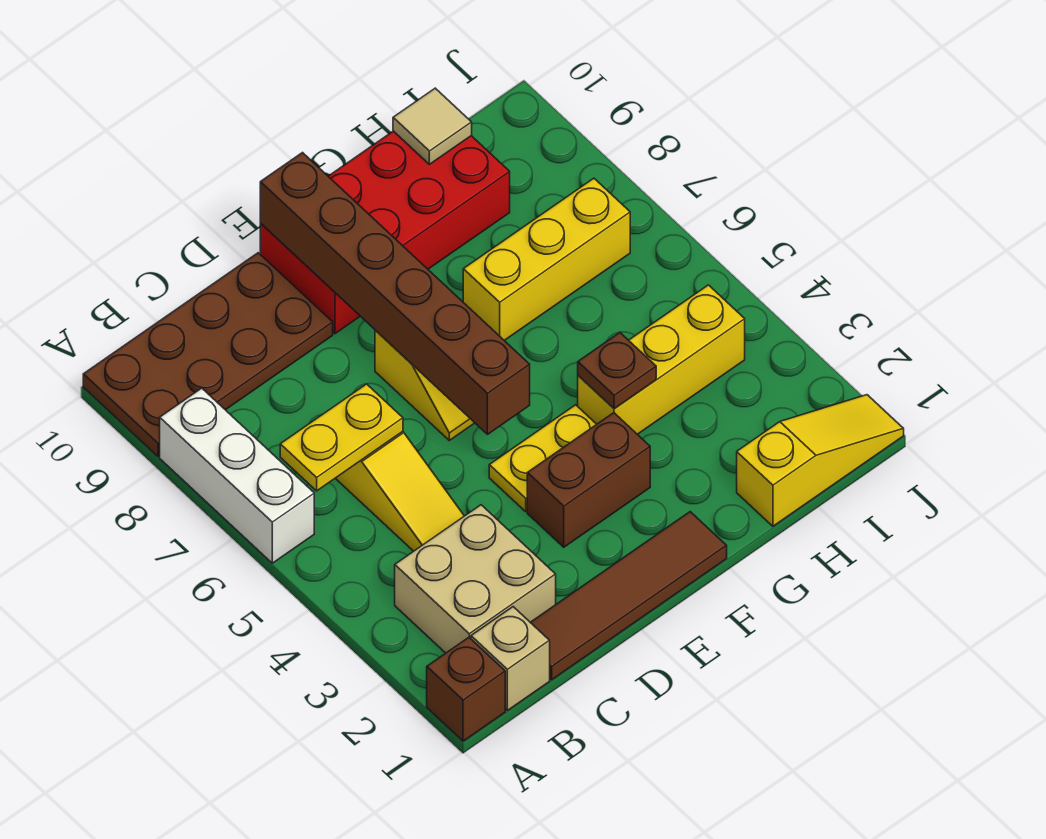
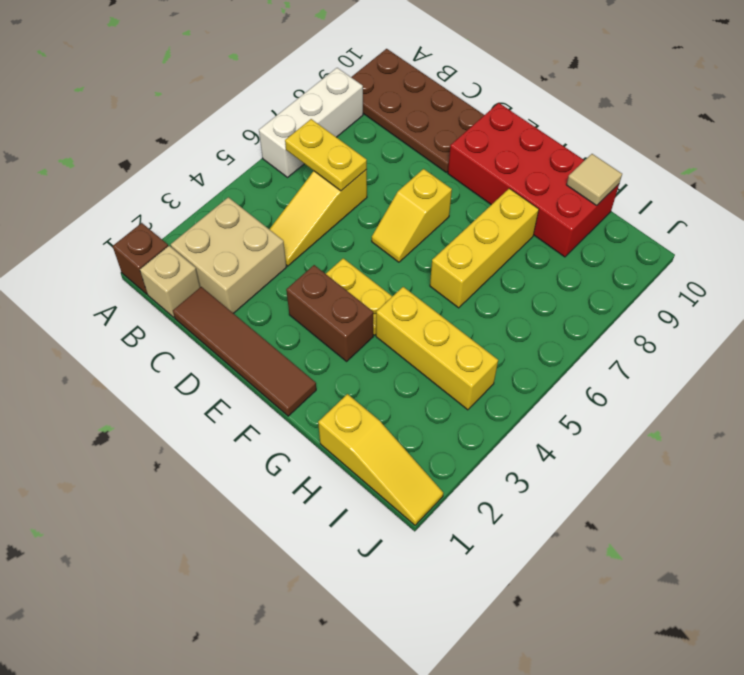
brown 1x6 brick [260,153,530,434] -> none
brown 1x1 plate [578,333,656,409] -> none
yellow 1x3 brick [463,178,630,340] -> yellow 1x3 brick turned to [430,188,539,308]

